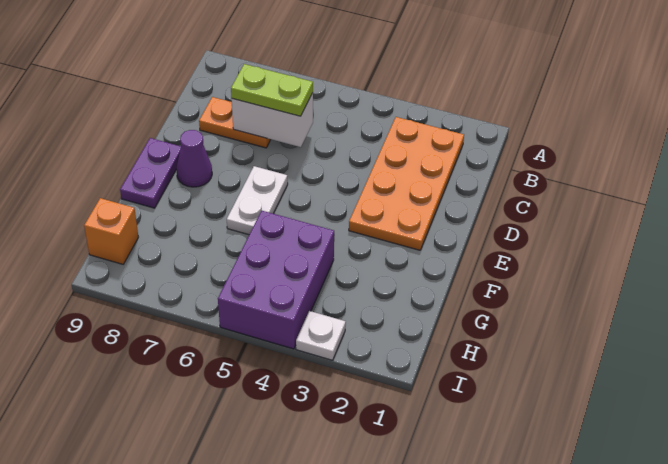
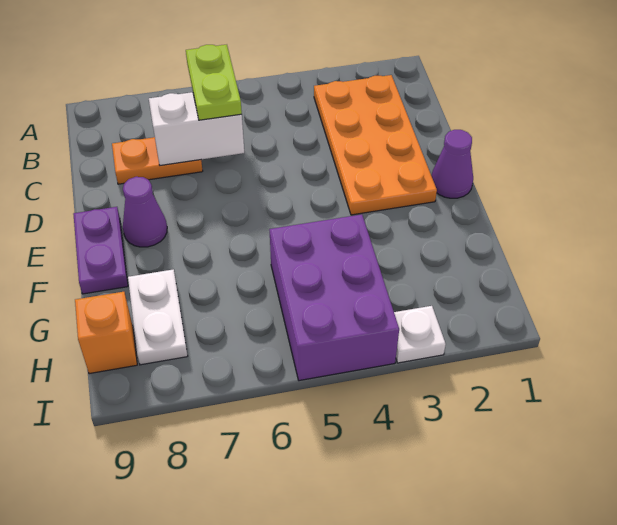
lime 1x2 plate [231,64,313,116] -> lime 1x2 plate turned to [186,45,242,120]
none -> purple 1x1 cone [431,130,473,198]
white 1x2 plate [227,166,288,235] -> white 1x2 plate moved to [128,269,187,365]

